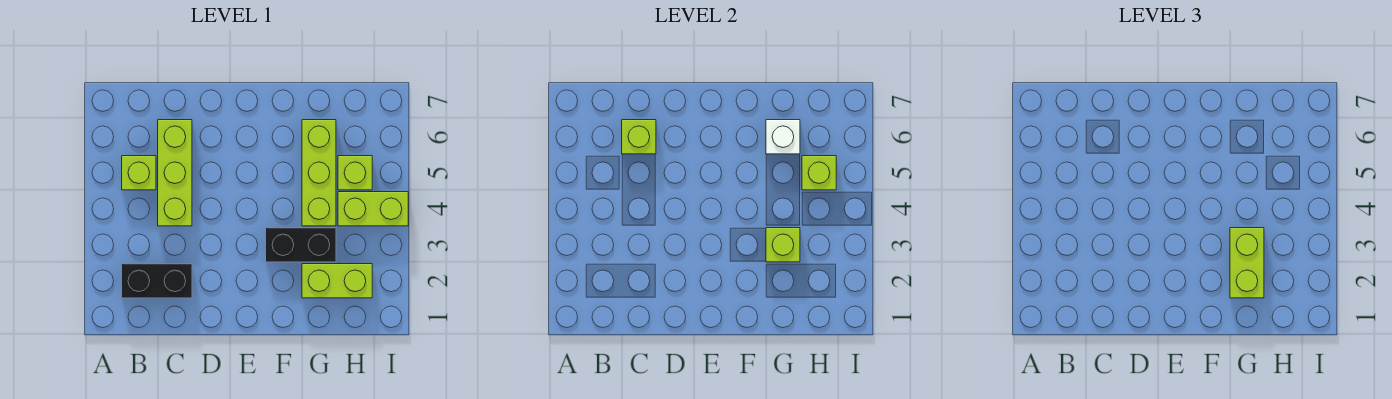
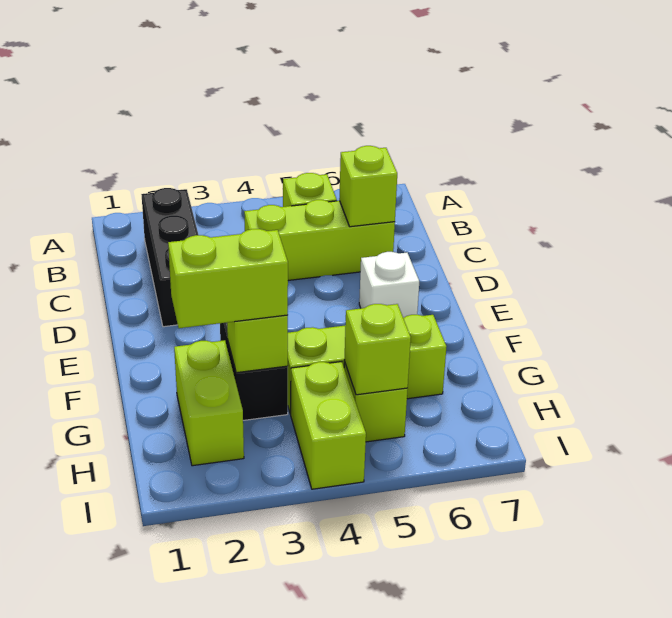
black 1x2 brick [122,264,192,298] -> black 1x3 brick [141,188,198,327]
white 1x1 brick [766,120,800,154] -> white 1x1 brick moved to [359,252,419,318]

